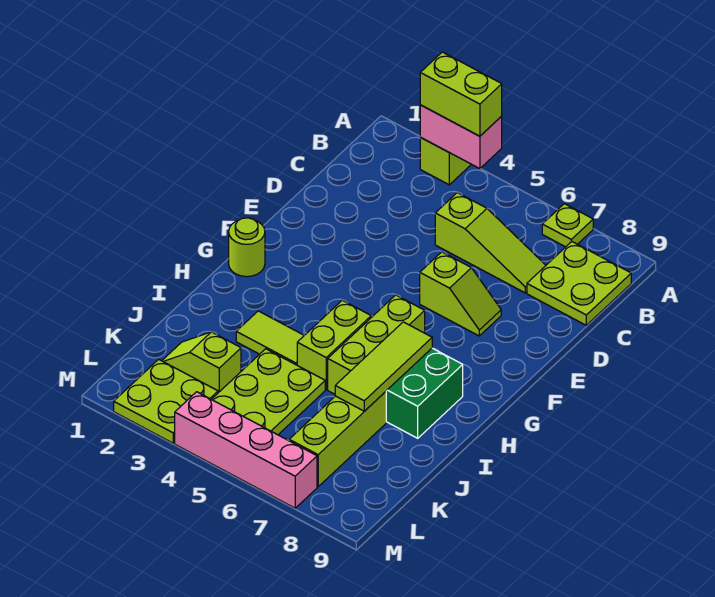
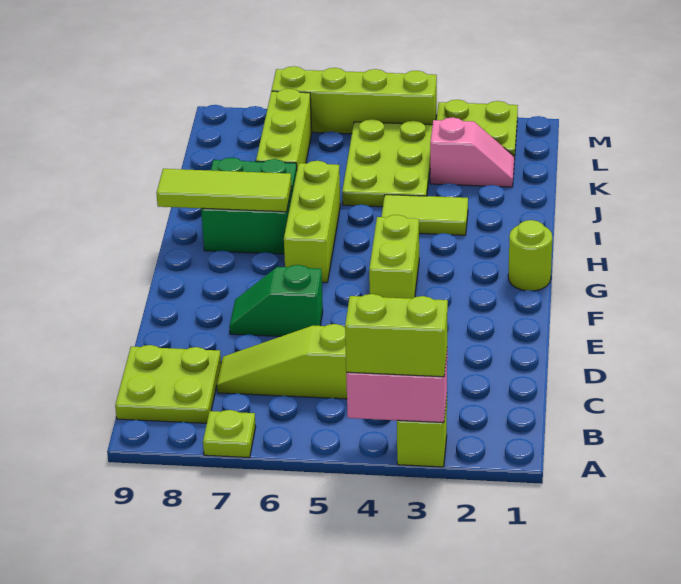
lime 1x2 slope [420,252,501,336] -> green 1x2 slope [229,265,323,336]
lime 1x2 brick [297,300,371,389] -> lime 1x2 brick moved to [369,215,419,299]
lime 1x3 tile [335,322,432,411] -> lime 1x3 tile turned to [157,169,292,212]
lime 1x2 slope [162,332,241,393] -> pink 1x2 slope [430,117,514,187]
pink 1x4 brick [175,392,317,508] -> lime 1x4 brick [272,66,437,134]

